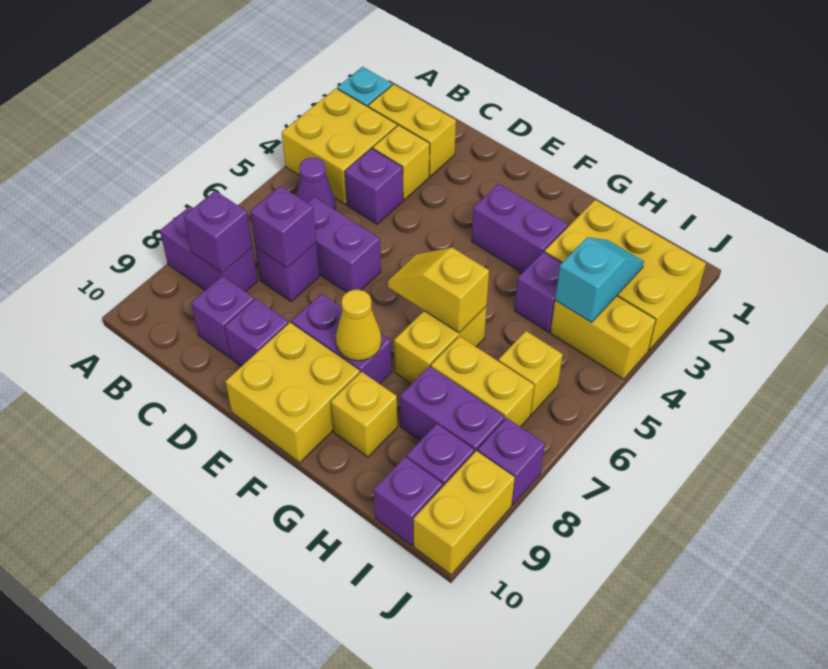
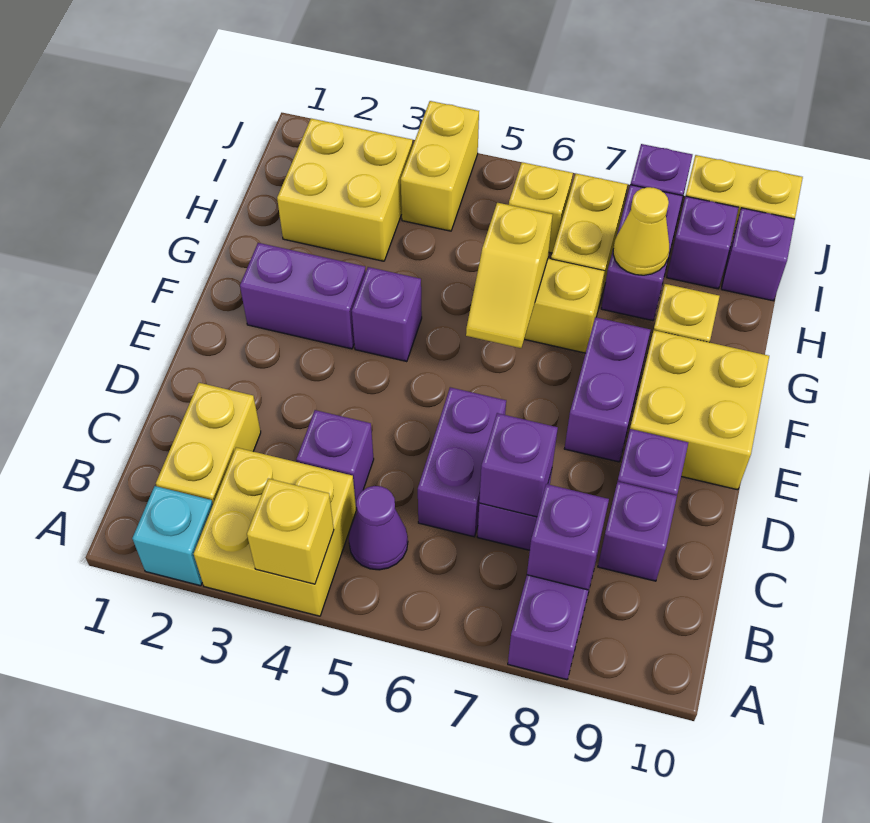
yellow 1x1 brick [373,125,430,200] -> yellow 1x1 brick moved to [247,479,334,584]
purple 1x2 brick [472,184,568,273] -> purple 1x2 brick turned to [240,243,366,349]
yellow 1x1 cone [336,290,381,361] -> yellow 1x1 cone moved to [613,187,669,275]
yellow 2x3 brick [545,200,706,350] -> yellow 2x2 brick [277,119,413,261]
purple 1x1 brick [514,252,562,332] -> purple 1x1 brick moved to [352,267,422,362]
cyan 1x2 slope [555,237,644,322] -> none

